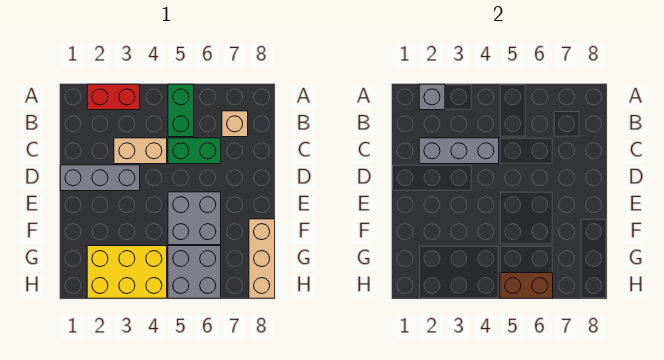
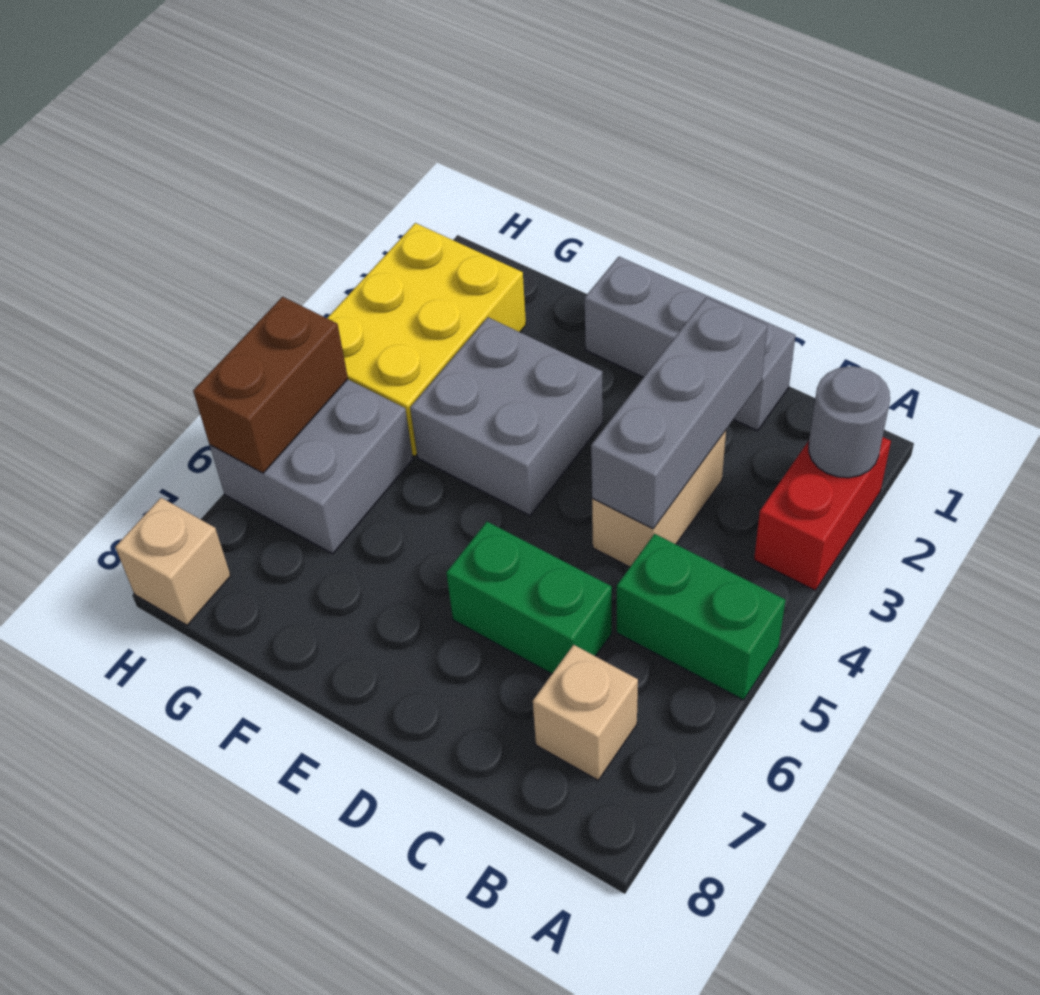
grey 1x1 brick [419,84,445,110] -> grey 1x1 round brick [809,367,890,478]
green 1x2 brick [168,138,221,164] -> green 1x2 brick turned to [446,522,612,674]
grey 1x3 brick [60,165,140,191] -> grey 1x3 brick turned to [585,257,795,431]
grey 2x2 brick [168,192,221,245] -> grey 2x2 brick moved to [410,317,603,516]
tan 1x3 brick [249,219,275,298] -> tan 1x1 brick [115,498,231,625]

